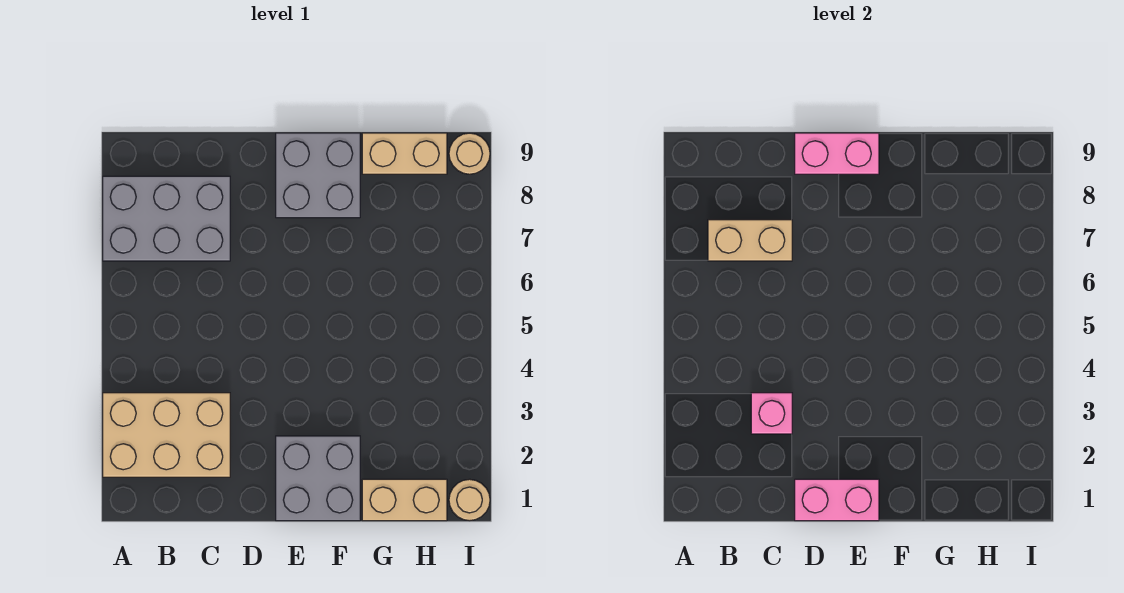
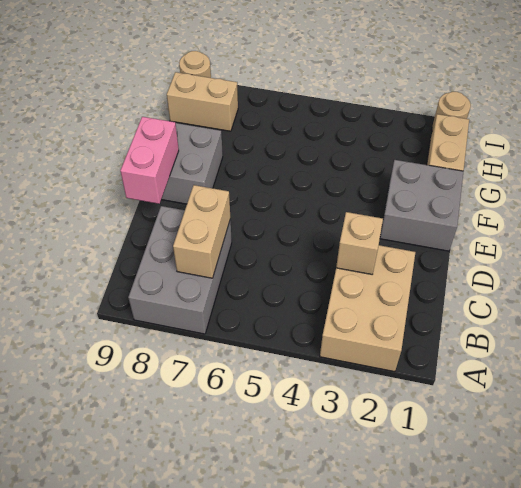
pink 1x1 brick [751,393,792,434] -> tan 1x1 brick [336,212,383,274]
pink 1x2 brick [795,479,879,521] -> none
tan 1x2 brick [362,133,447,174] -> tan 1x2 brick turned to [167,72,238,131]

